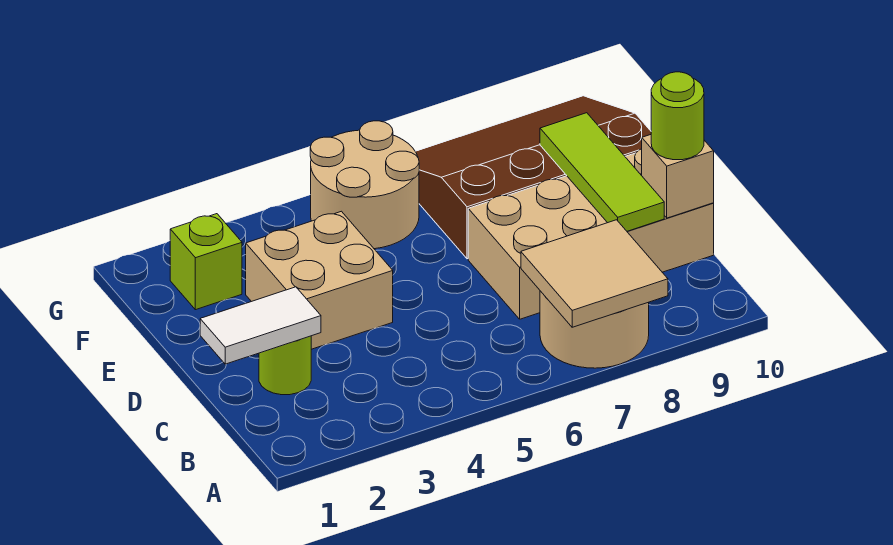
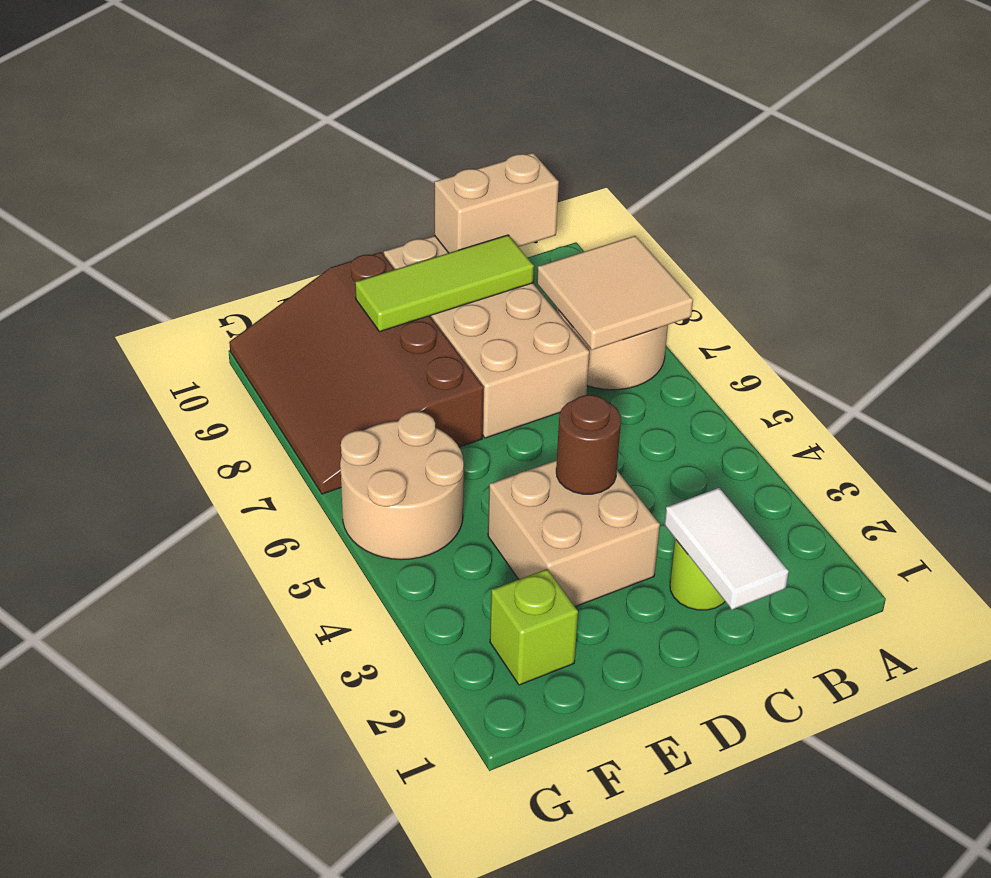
tan 1x1 brick [642,135,714,218] -> tan 1x2 brick [434,153,559,253]
lime 1x1 round brick [651,72,704,160] -> none
none -> brown 1x1 round brick [556,395,621,494]

